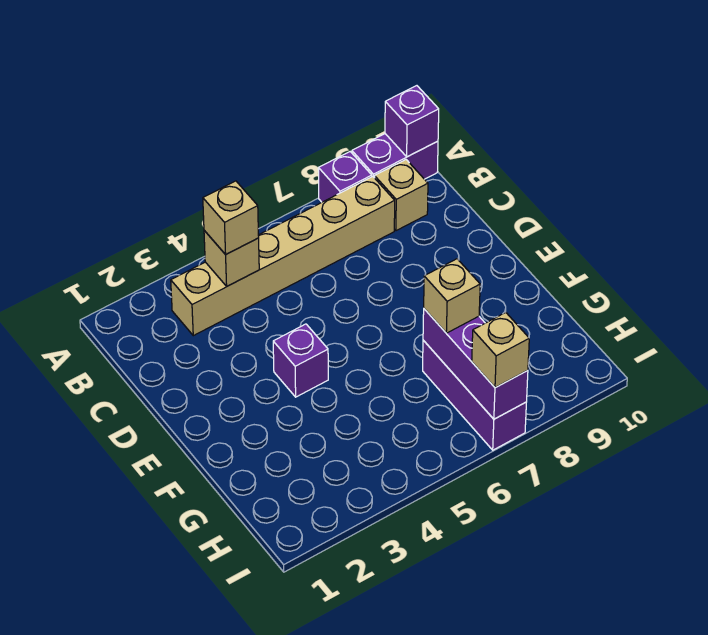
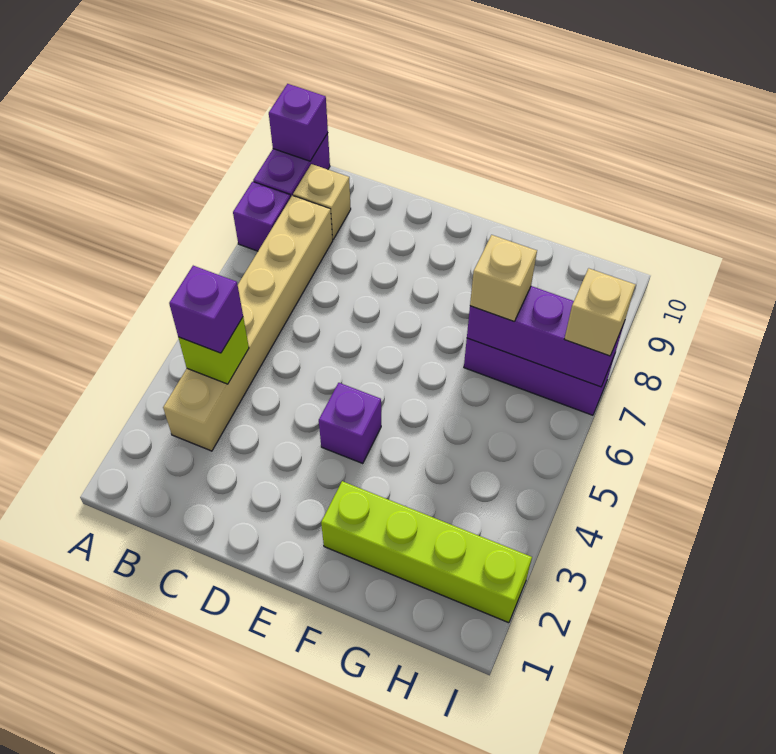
tan 1x1 brick [204,230,259,286] -> lime 1x1 brick [178,317,249,384]
tan 1x1 brick [203,181,259,255] -> purple 1x1 brick [169,266,243,353]
none -> lime 1x4 brick [321,481,532,623]

